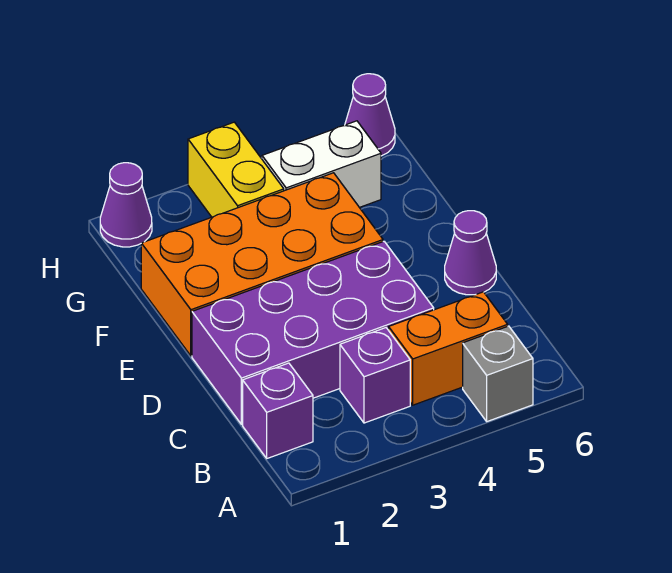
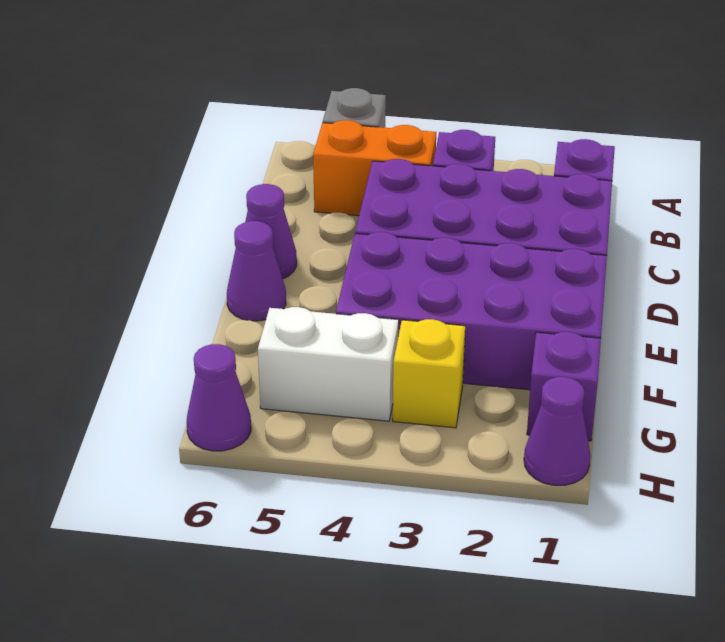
orange 2x4 brick [141,173,383,356] -> purple 2x4 brick [336,232,607,390]
none -> purple 1x1 cone [227,221,286,321]
none -> purple 1x1 brick [527,332,601,441]
yellow 1x2 brick [188,122,284,217] -> yellow 1x1 brick [393,319,465,428]

